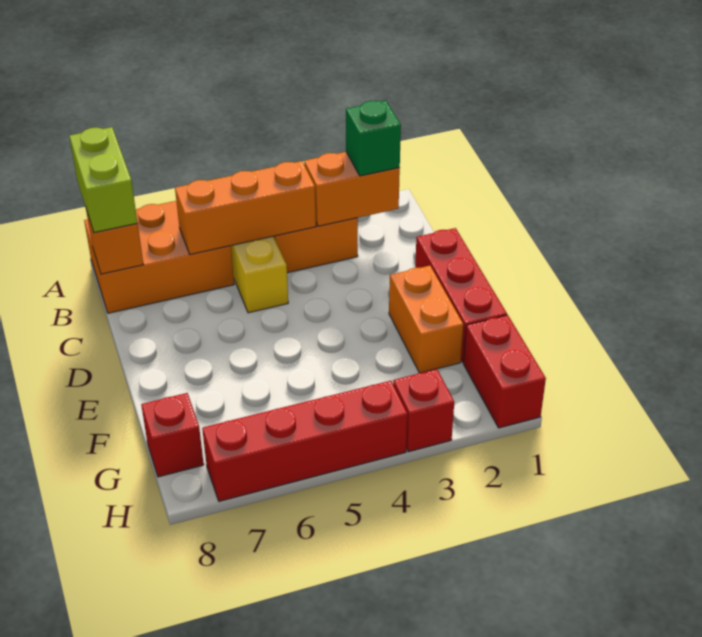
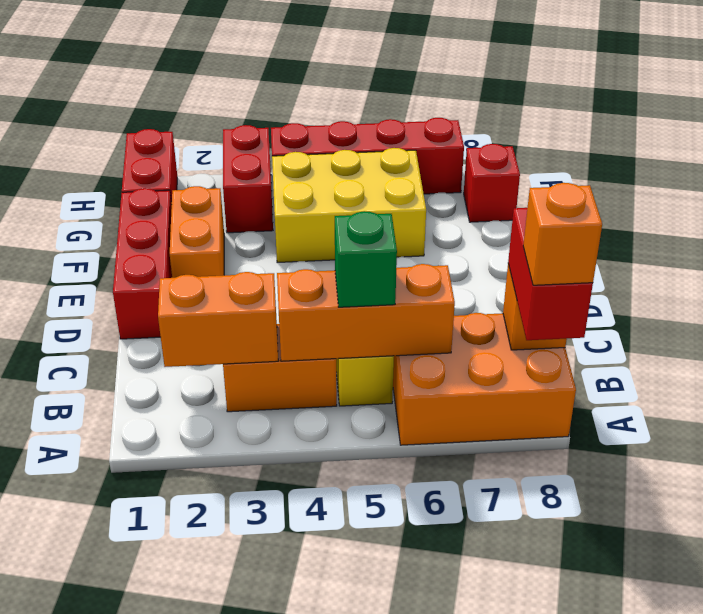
lime 1x2 brick [69,127,137,233] -> red 1x2 brick [508,208,593,340]
none -> orange 1x1 brick [523,183,602,285]
green 1x1 brick [346,101,401,176] -> green 1x1 brick moved to [335,211,397,307]
none -> yellow 2x3 brick [272,148,426,263]
red 1x1 brick [393,369,454,452] -> red 1x2 brick [223,125,273,233]

